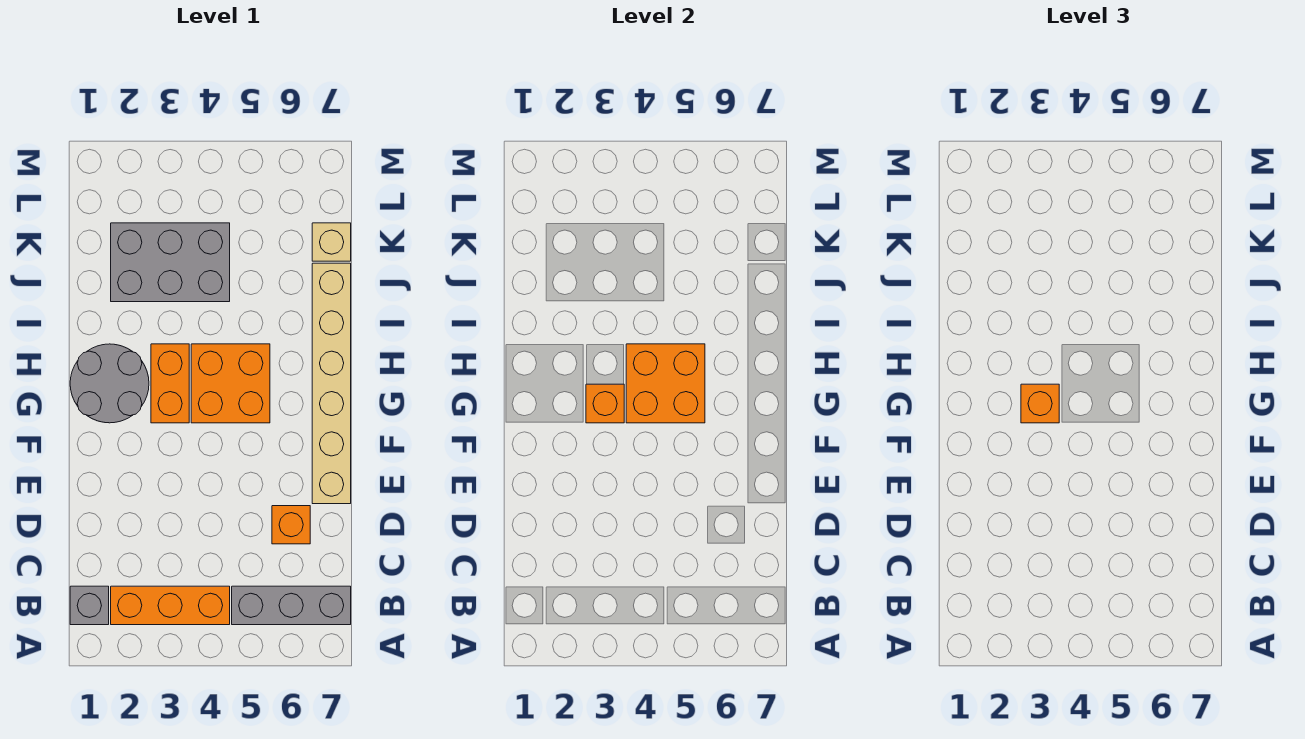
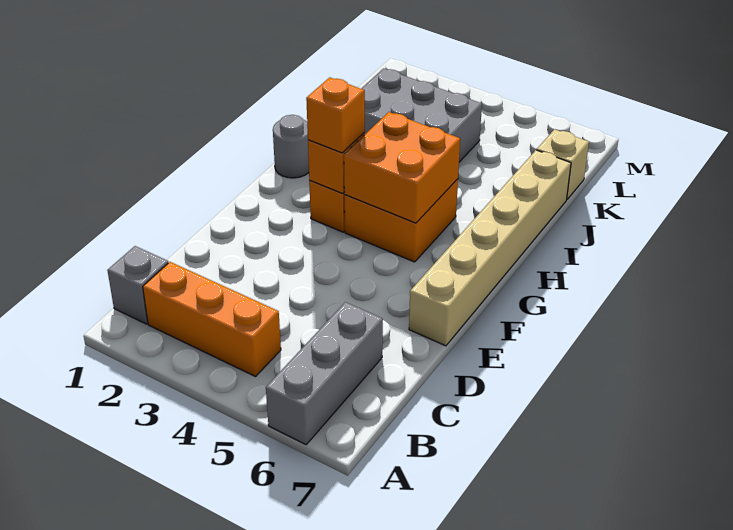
grey 1x3 brick [232,586,351,625] -> grey 1x3 brick turned to [266,302,383,445]
orange 1x1 brick [272,506,310,544] -> none
grey 2x2 round brick [70,344,149,423] -> grey 1x1 round brick [273,115,309,178]

